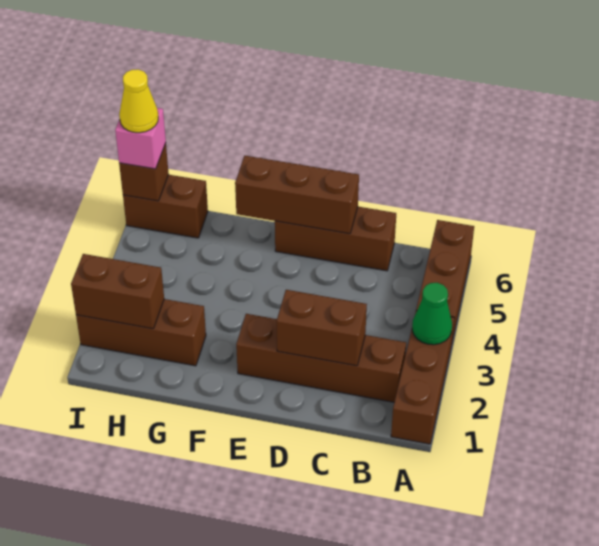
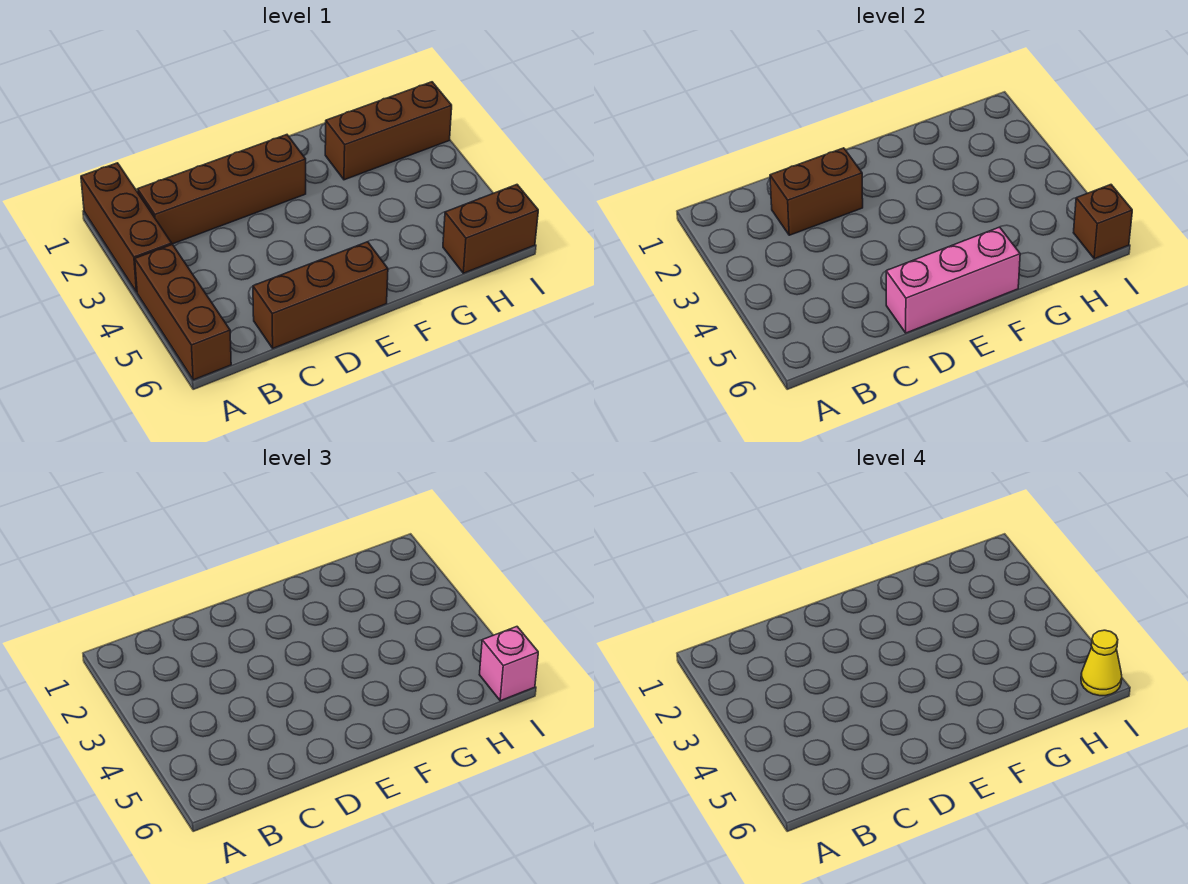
green 1x1 cone [412,283,452,345] -> none
brown 1x3 brick [235,156,359,234] -> pink 1x3 brick [886,227,1020,333]
brown 1x2 brick [71,254,164,329] -> none

